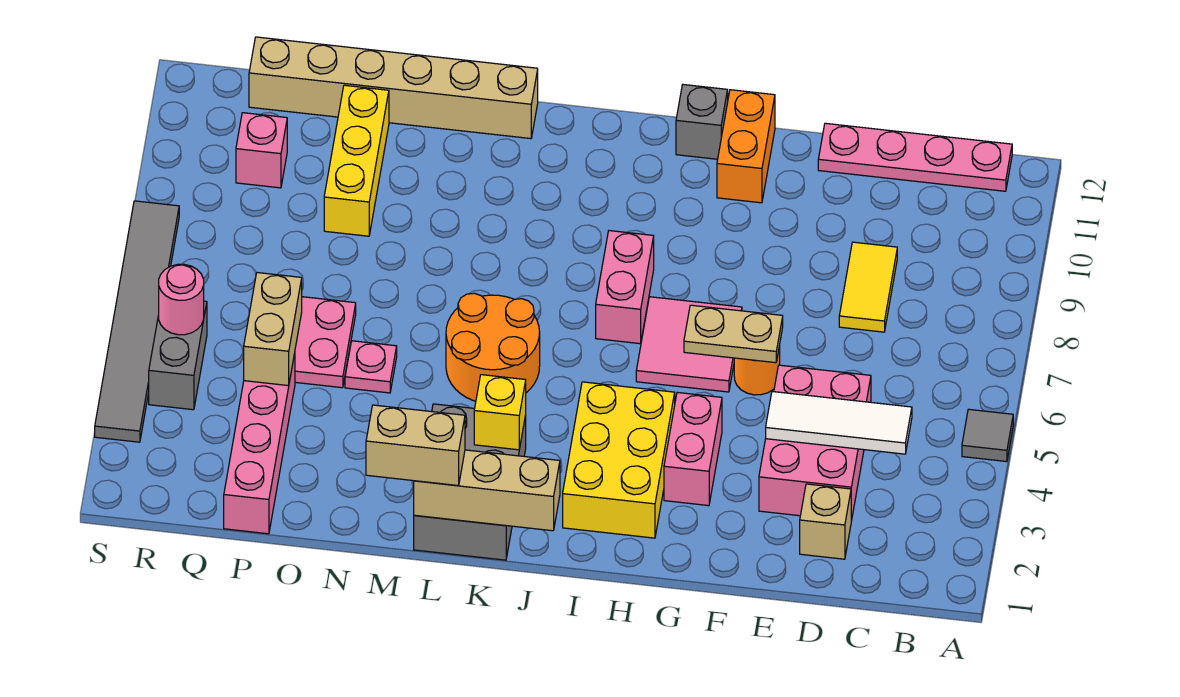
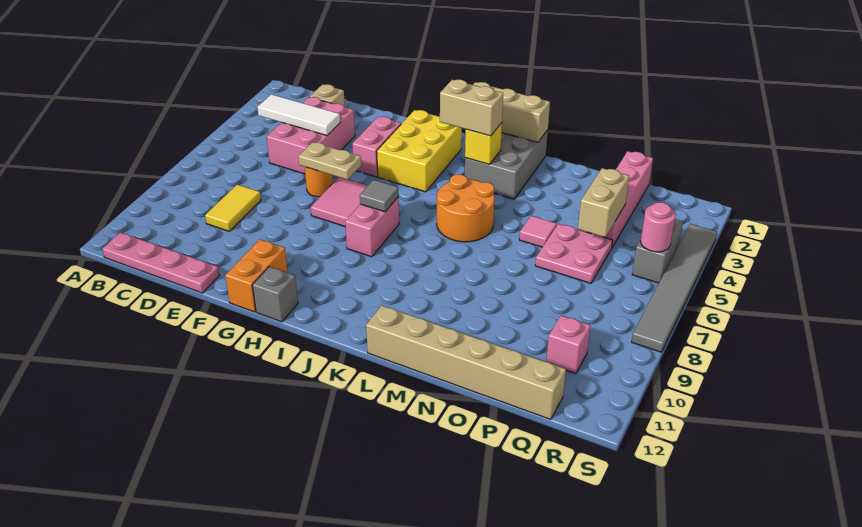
grey 1x1 tile [962,409,1013,462] -> grey 1x1 tile moved to [360,180,399,212]
tan 1x2 brick [366,405,465,485] -> tan 1x2 brick moved to [440,79,503,136]
pink 1x1 plate [345,341,397,393] -> pink 1x1 tile [519,216,557,247]
yellow 1x3 brick [324,85,389,236] -> none

